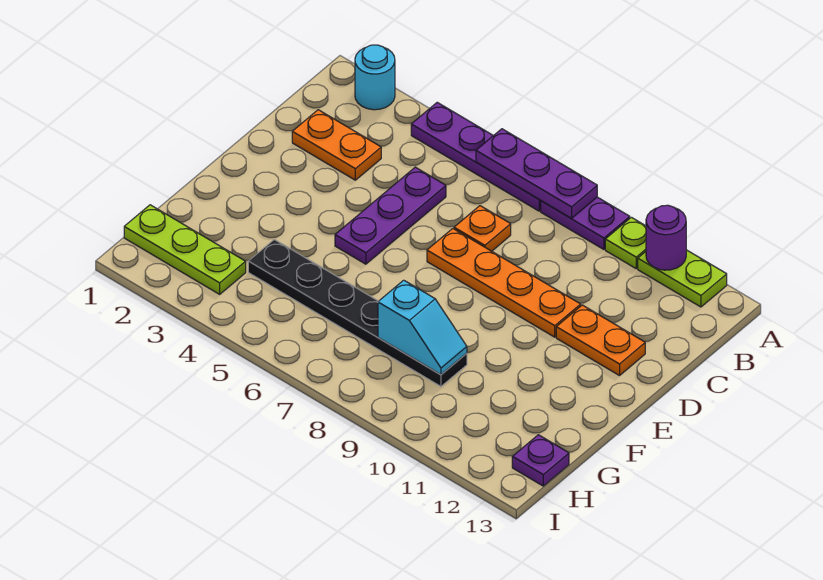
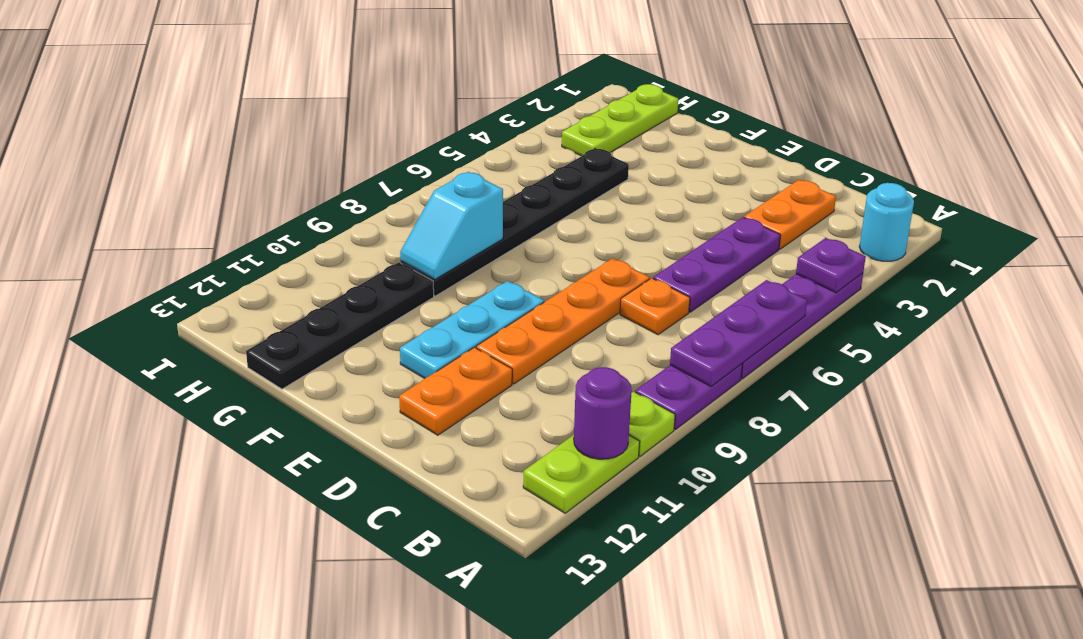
purple 1x3 plate [335,167,446,264] -> purple 1x3 plate turned to [653,217,781,312]
none -> cyan 1x3 plate [400,281,544,379]
none -> black 1x4 plate [246,262,434,389]
purple 1x1 plate [512,435,569,486] -> purple 1x1 plate moved to [796,238,866,293]

